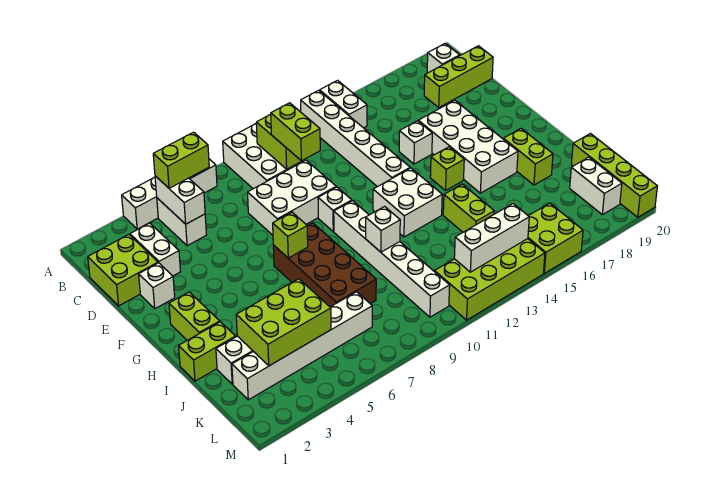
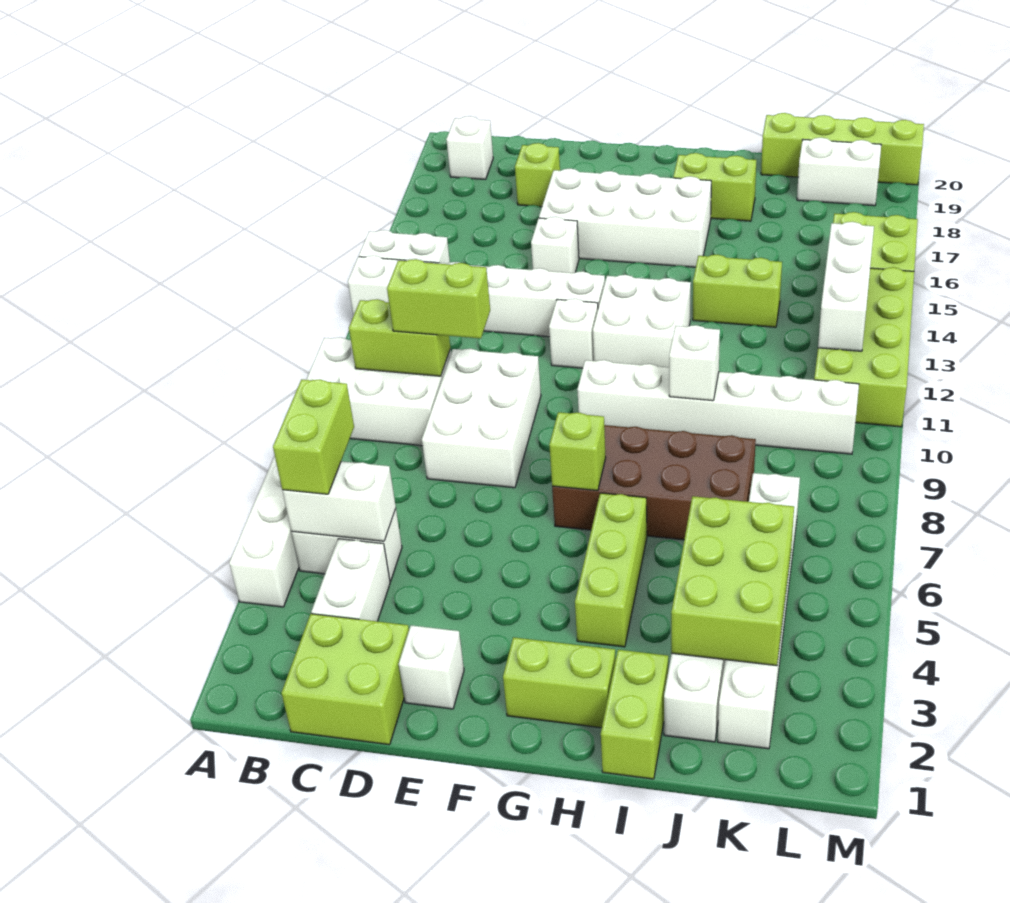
white 1x2 brick [130,223,180,276] -> white 1x2 brick turned to [311,539,390,621]
lime 1x3 brick [424,46,493,107] -> lime 1x3 brick moved to [575,493,647,647]
white 1x1 brick [318,187,352,231] -> white 1x1 brick moved to [549,299,598,368]
lime 1x1 brick [430,147,464,190] -> lime 1x1 brick moved to [515,143,560,207]

